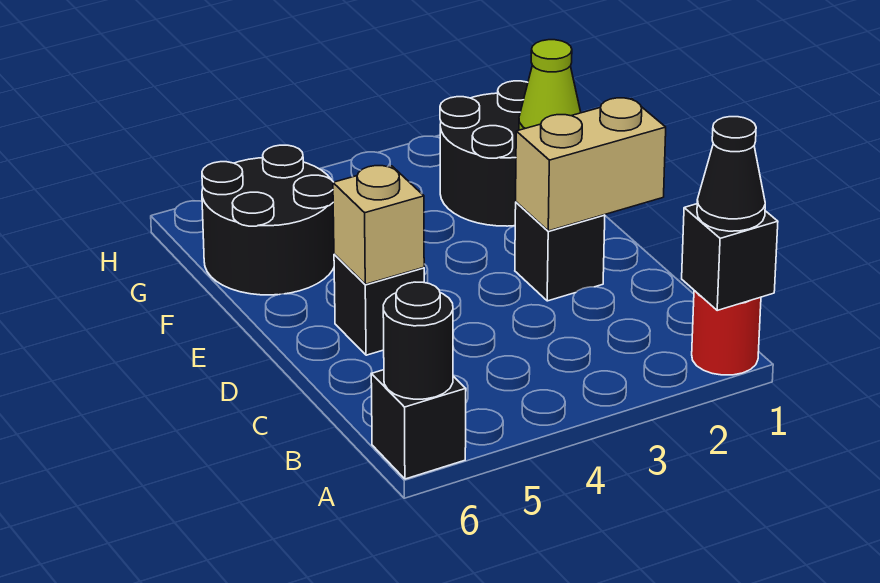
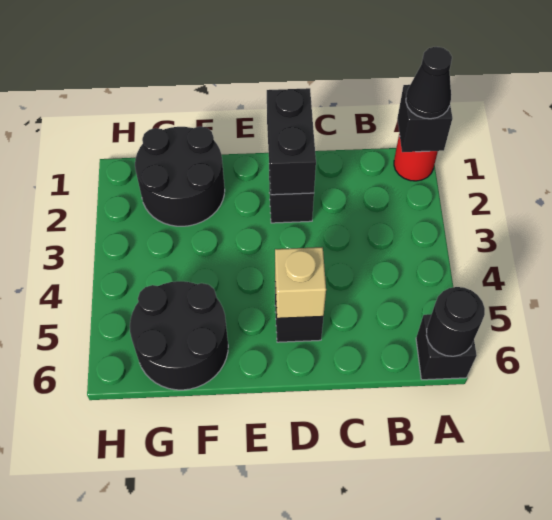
tan 1x2 brick [516,98,666,231] -> black 1x2 brick [267,88,316,195]
lime 1x1 cone [519,40,581,130] -> none

